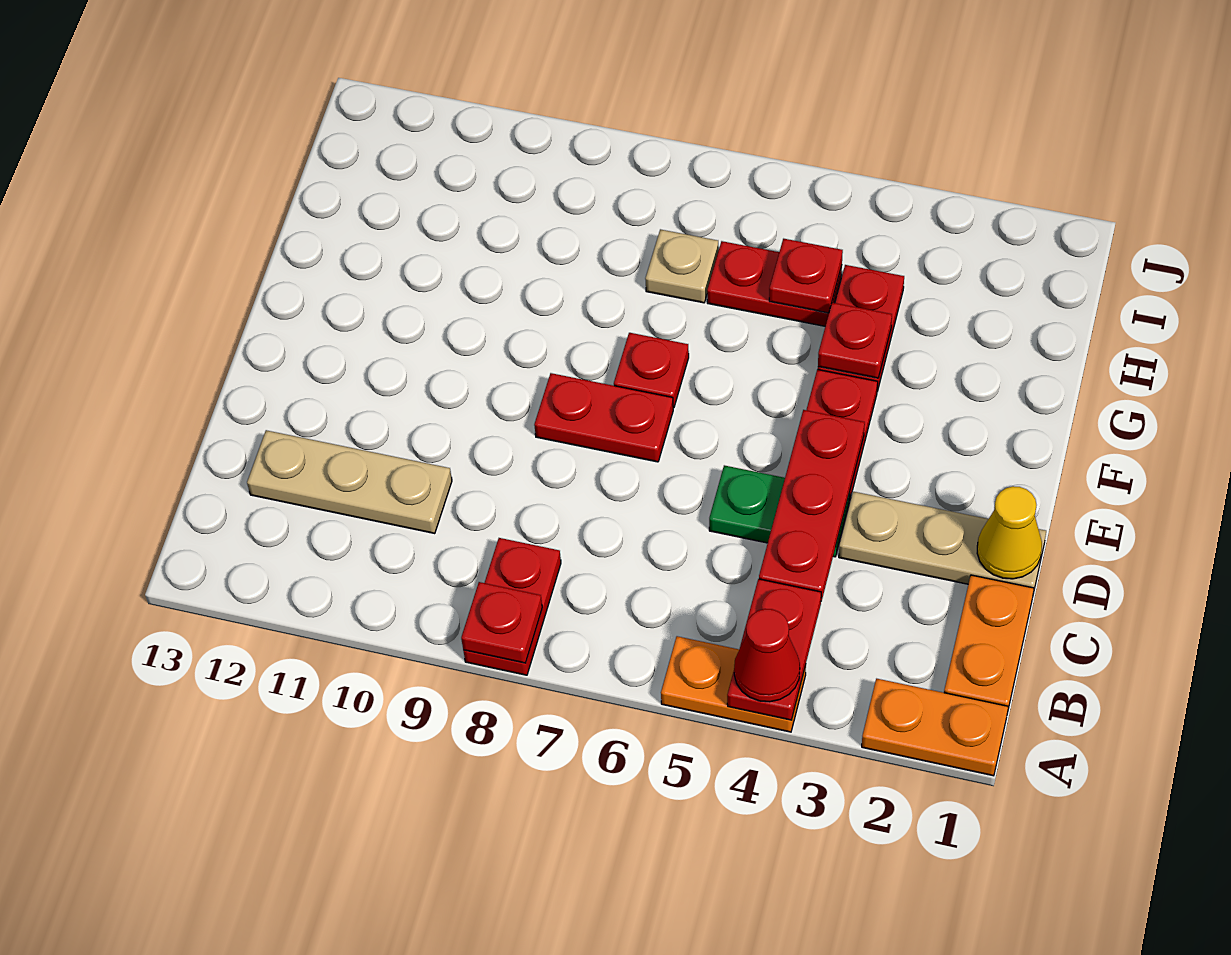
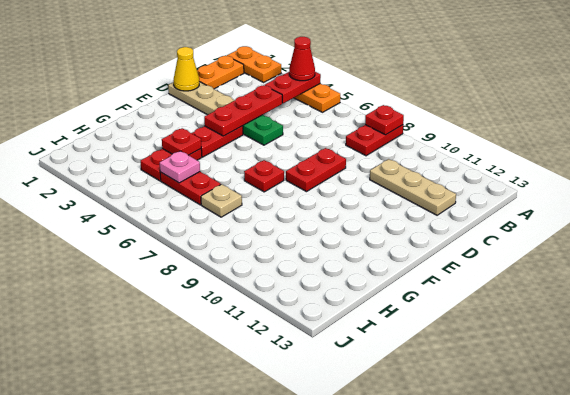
red 1x2 plate [534,373,673,462] -> red 1x2 plate turned to [286,148,346,192]
red 1x1 plate [769,239,843,313] -> pink 1x1 plate [160,151,200,183]

